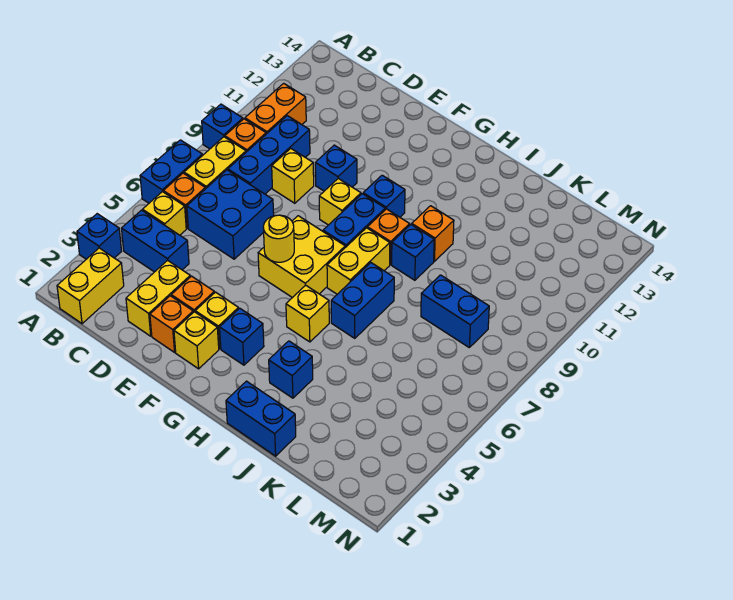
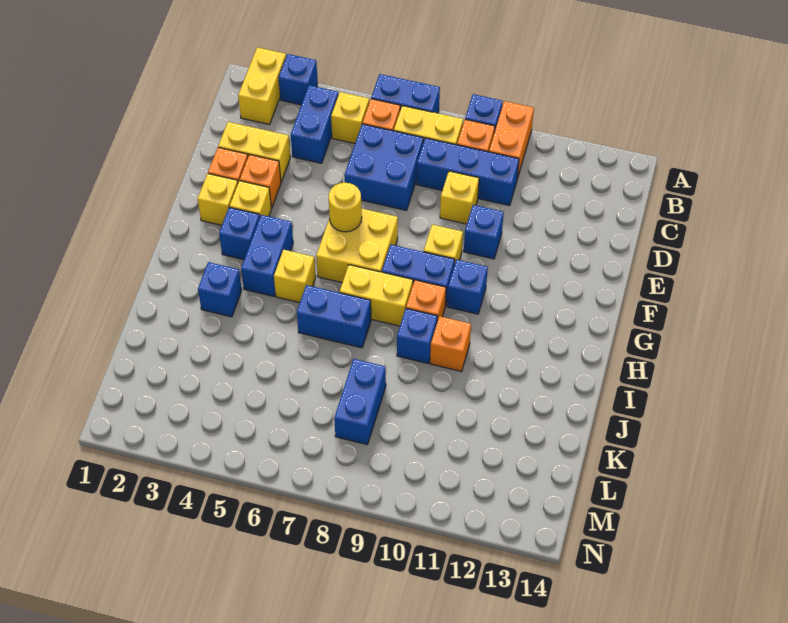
yellow 1x2 brick [57,248,124,324] -> yellow 1x2 brick turned to [238,47,286,125]
orange 1x2 brick [245,83,306,134] -> orange 1x2 brick turned to [489,101,534,179]
blue 1x2 brick [226,381,296,456] -> blue 1x2 brick moved to [241,215,293,296]

